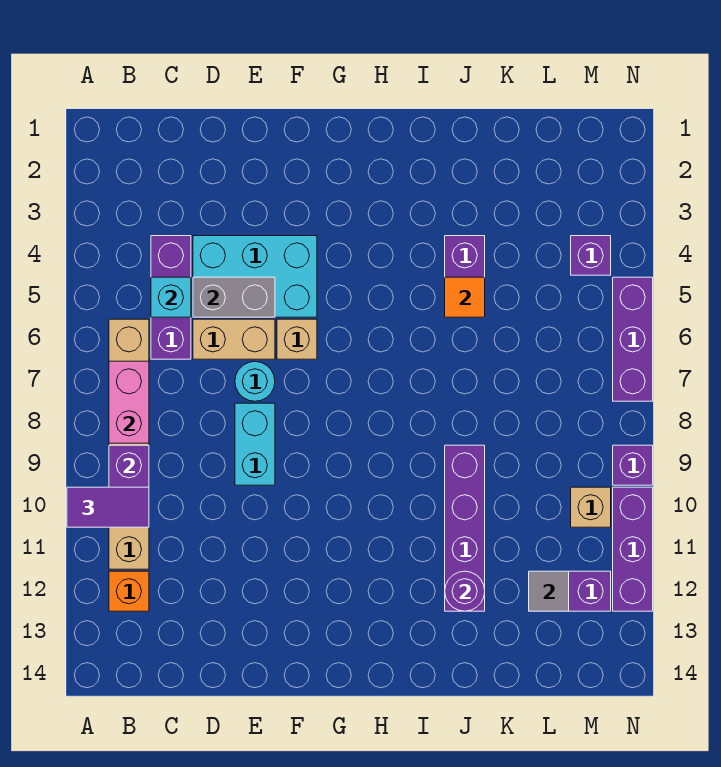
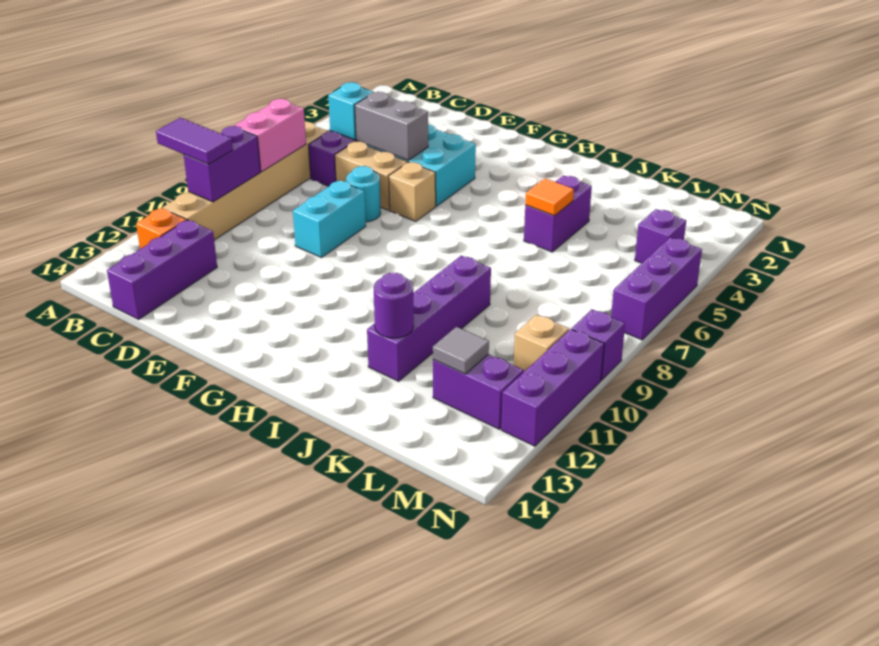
none -> purple 1x3 brick [107,220,217,319]

